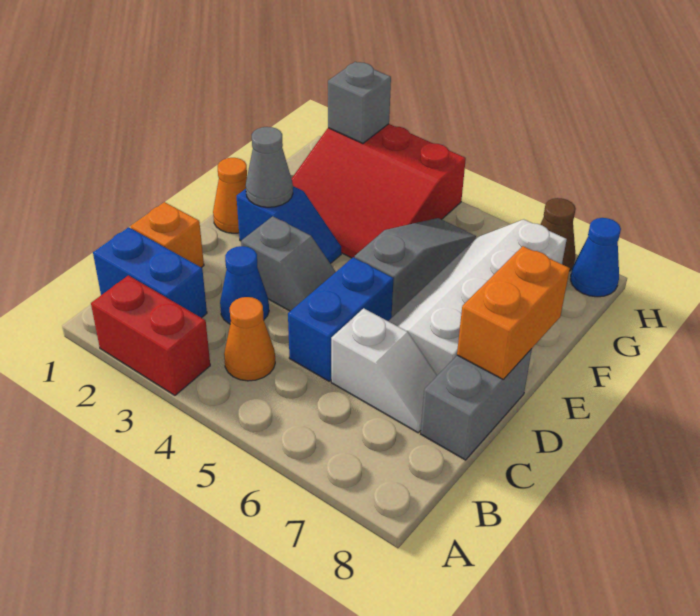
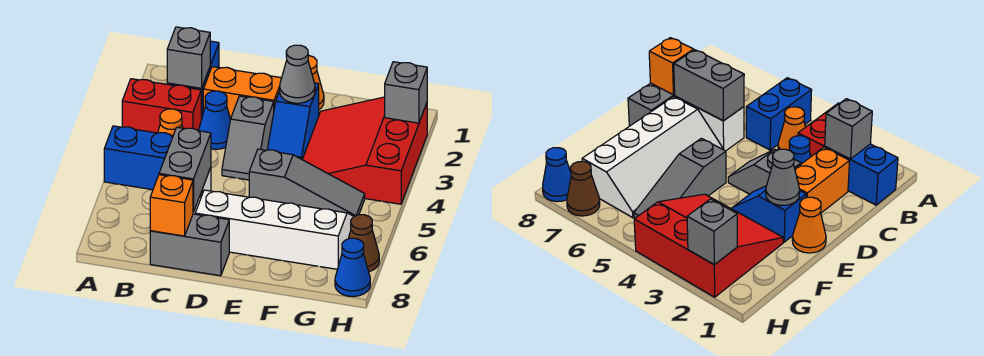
red 1x2 brick [91,275,210,395] -> red 1x2 brick turned to [122,79,201,133]
none -> grey 1x1 brick [167,27,210,88]
orange 1x1 brick [130,202,204,268] -> orange 1x1 brick moved to [150,175,193,236]
blue 1x2 brick [288,257,394,381] -> blue 1x2 brick moved to [104,126,173,190]
none -> grey 1x2 brick [159,127,211,212]
orange 1x2 brick [457,246,570,380] -> orange 1x2 brick moved to [203,67,281,119]

